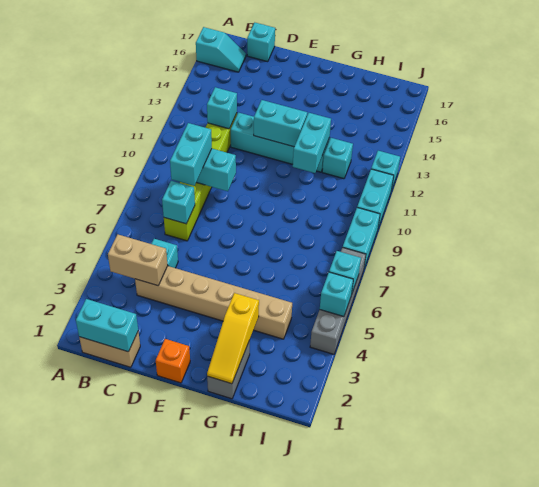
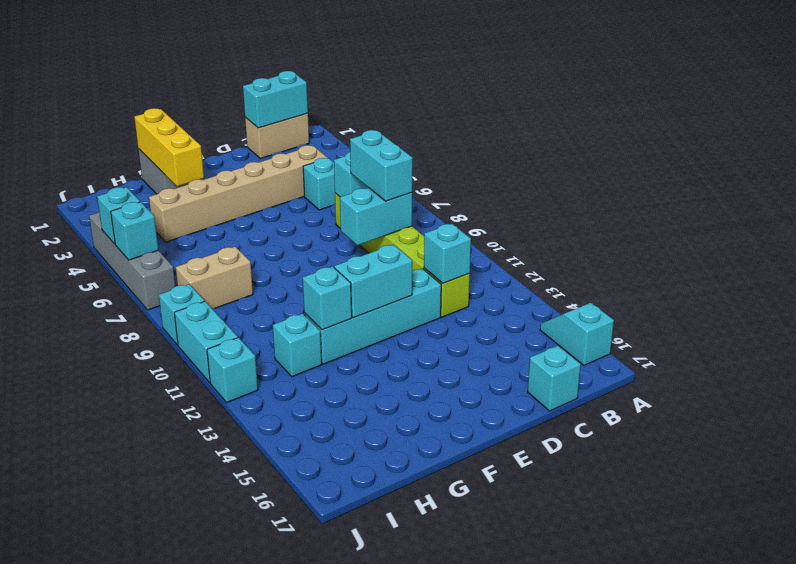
cyan 1x2 slope [196,27,246,72] -> cyan 1x2 slope turned to [540,303,614,365]
tan 1x2 brick [108,234,168,286] -> tan 1x2 brick moved to [176,247,253,309]
orange 1x1 brick [156,339,190,383] -> none
yellow 1x3 slope [207,293,259,384] -> yellow 1x3 brick [134,108,204,187]
cyan 1x2 brick [293,113,331,173] -> cyan 1x1 brick [303,267,352,330]
cyan 1x2 brick [343,208,380,268] -> cyan 1x1 brick [159,284,204,345]

